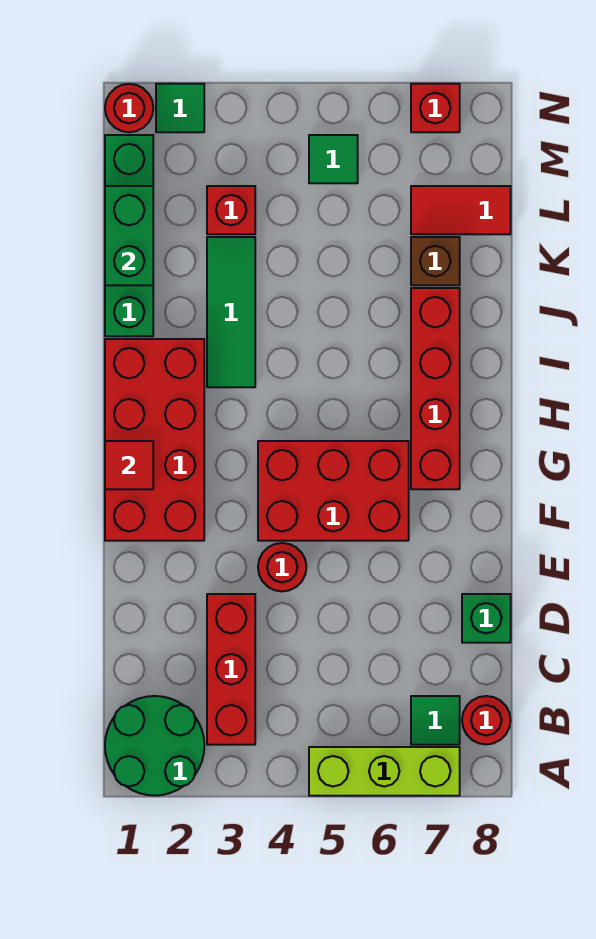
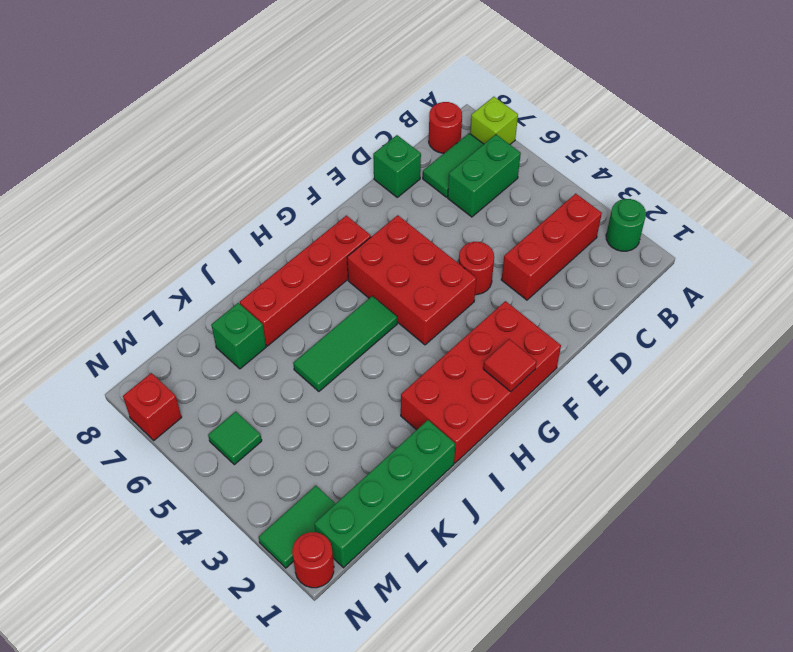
green 2x2 round brick [105,696,204,796] -> green 1x1 round brick [606,199,646,251]
lime 1x3 brick [309,747,460,796] -> lime 1x1 brick [470,97,518,144]
green 1x1 tile [411,696,460,745] -> green 1x2 tile [423,133,484,197]
green 1x3 tile [207,237,255,387] -> green 1x3 tile moved to [293,296,397,391]
green 1x2 brick [105,186,153,285] -> green 1x2 brick moved to [448,135,521,217]
brown 1x1 brick [411,237,460,285] -> green 1x1 brick [211,303,266,369]
red 1x1 brick [207,186,255,234] -> none
red 1x2 tile [411,186,511,234] -> none
green 1x1 tile [156,84,204,132] -> green 1x2 tile [259,486,335,568]

